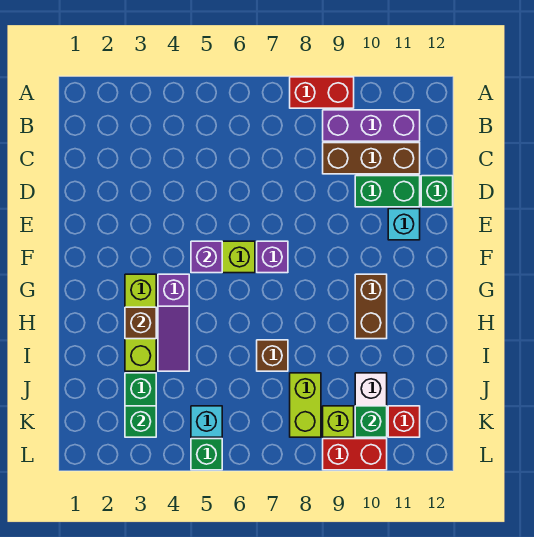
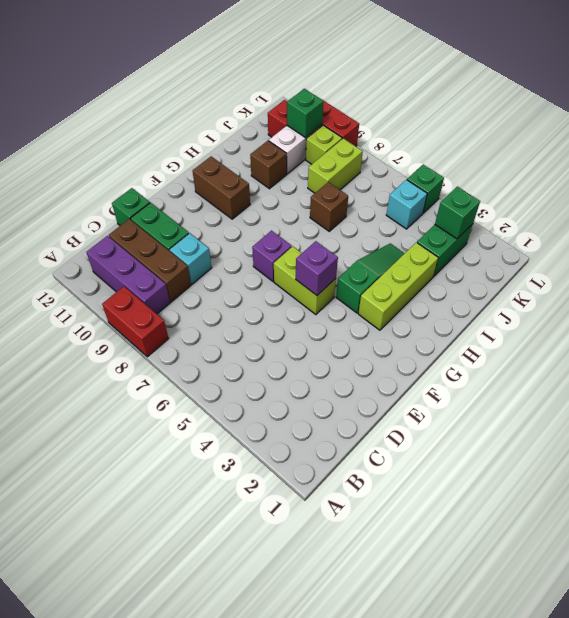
cyan 1x1 brick [388,209,420,240] -> cyan 1x1 brick moved to [170,233,212,284]
purple 1x3 slope [158,274,189,371] -> green 1x3 slope [336,243,405,313]
brown 1x2 brick [355,274,387,339] -> brown 1x2 brick turned to [193,156,250,219]
brown 1x1 brick [125,307,156,339] -> brown 1x1 brick moved to [250,141,287,189]

